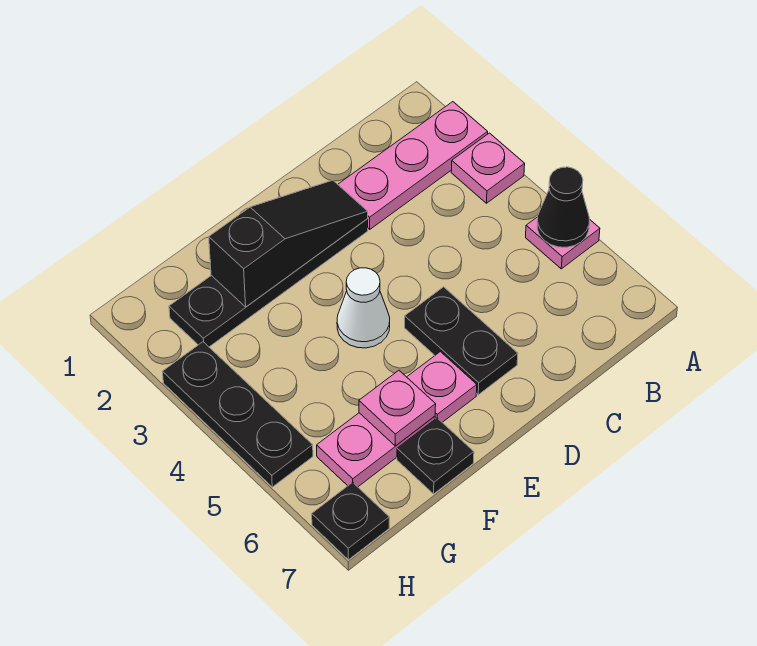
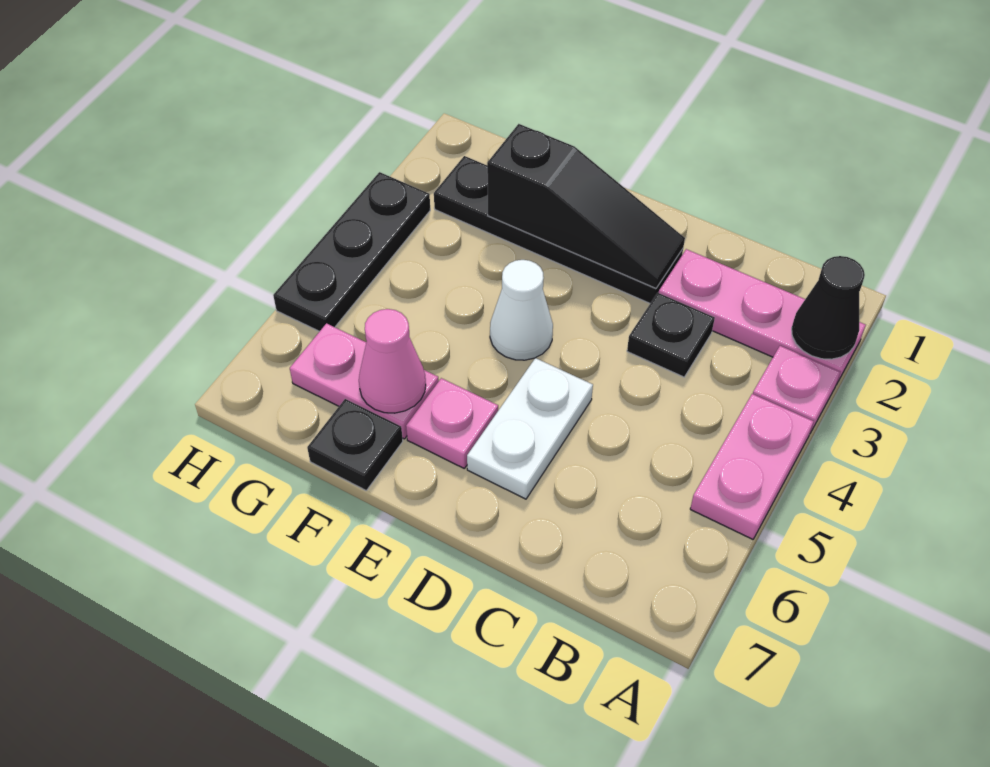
pink 1x1 plate [526,217,600,269] -> pink 1x2 plate [690,394,814,539]
black 1x1 cone [537,167,589,247] -> black 1x1 cone moved to [792,256,865,359]
black 1x2 plate [405,287,518,395] -> white 1x2 plate [467,358,593,499]
pink 1x1 plate [359,371,436,446] -> pink 1x1 cone [359,309,426,413]
black 1x1 plate [312,482,389,560] -> black 1x1 plate moved to [627,293,715,377]

